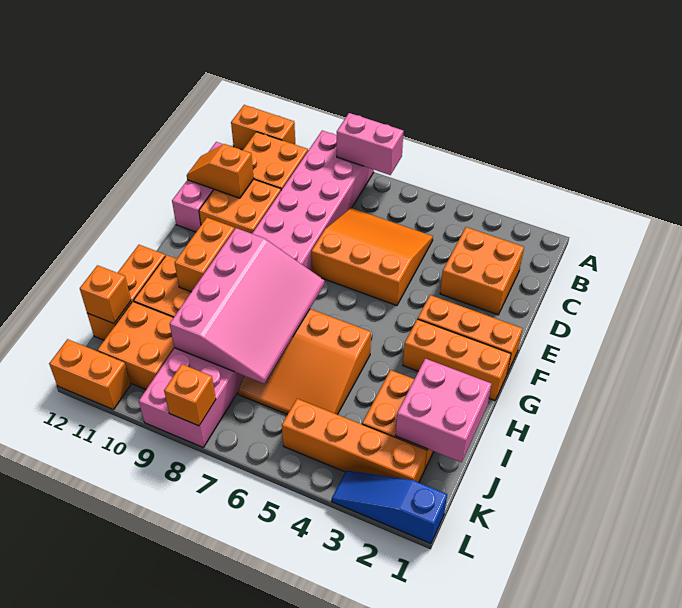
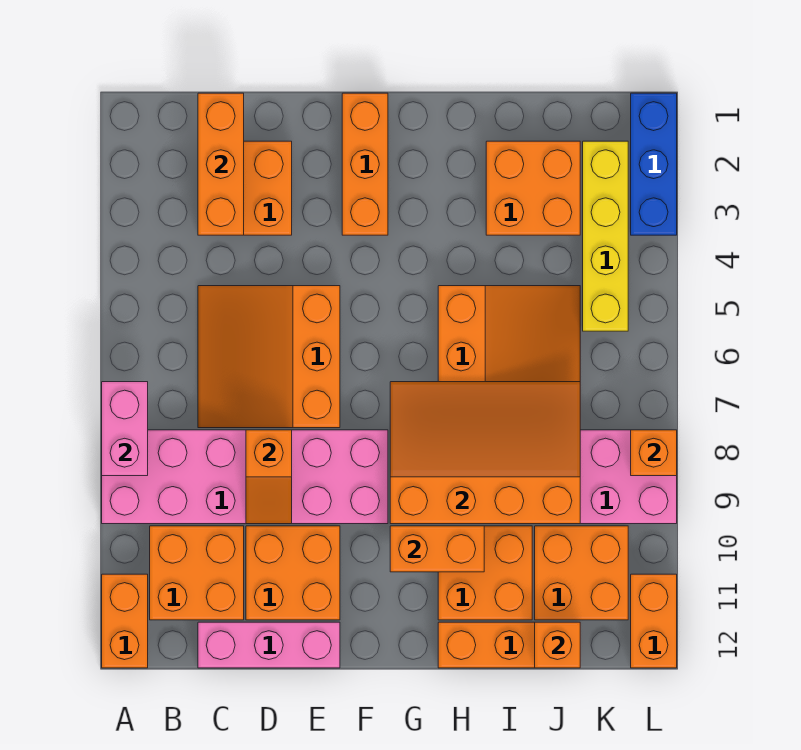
orange 1x2 slope [187,144,254,198] -> orange 1x2 slope moved to [246,430,292,524]
orange 1x3 brick [403,319,511,401] -> orange 1x3 brick moved to [198,93,244,235]
pink 3x4 slope [170,228,324,384] -> orange 3x4 slope [390,382,580,524]
pink 2x2 brick [396,359,491,462] -> none
orange 1x4 brick [282,399,427,482] -> yellow 1x4 brick [583,141,628,331]
blue 1x3 slope [332,470,447,544] -> blue 1x3 brick [631,93,677,235]

